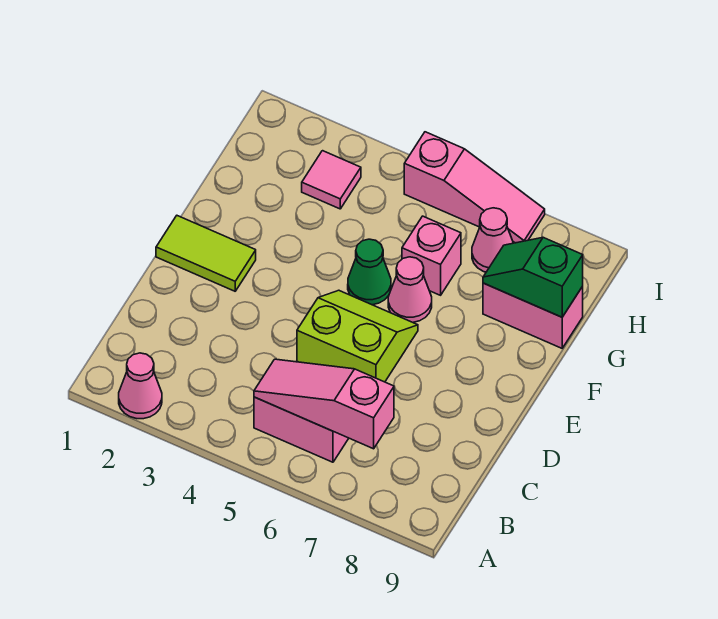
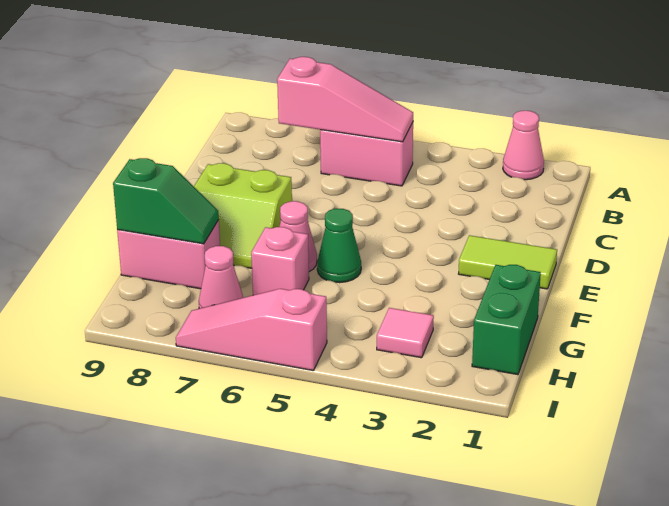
lime 2x2 slope [297,290,418,382] -> lime 2x2 slope moved to [194,163,292,268]
none -> green 1x2 brick [472,265,541,375]

